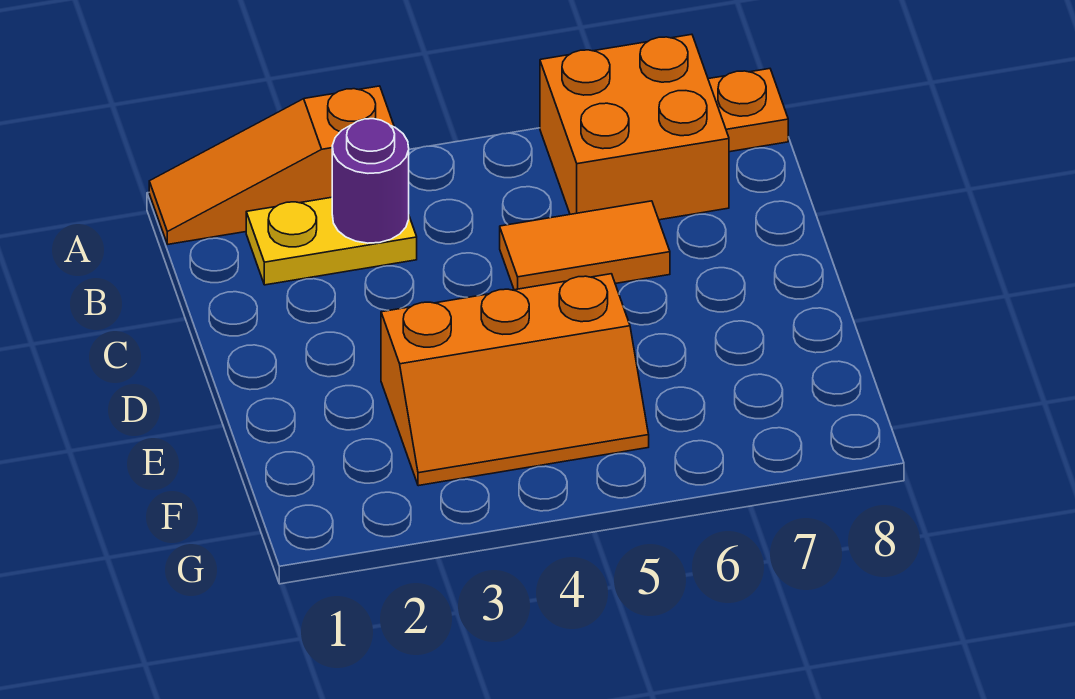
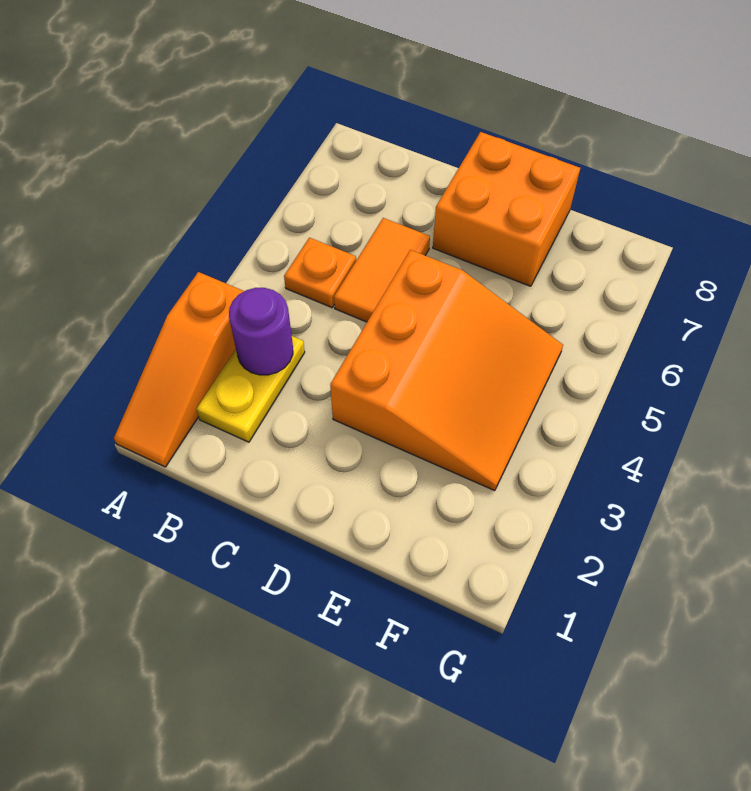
orange 2x2 brick [540,34,729,220] -> orange 2x2 brick moved to [433,132,580,286]
orange 1x1 plate [708,69,788,152] -> orange 1x1 plate moved to [284,238,356,308]
orange 2x3 slope [381,274,649,486] -> orange 3x3 slope [330,250,563,491]

